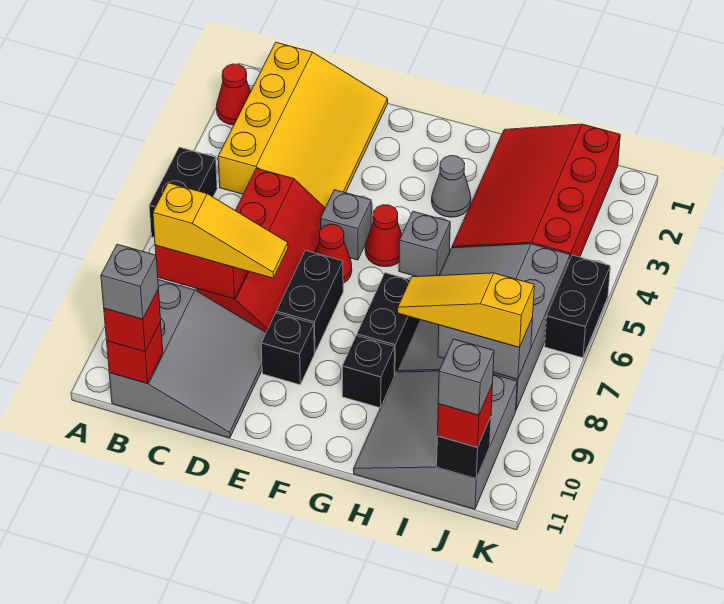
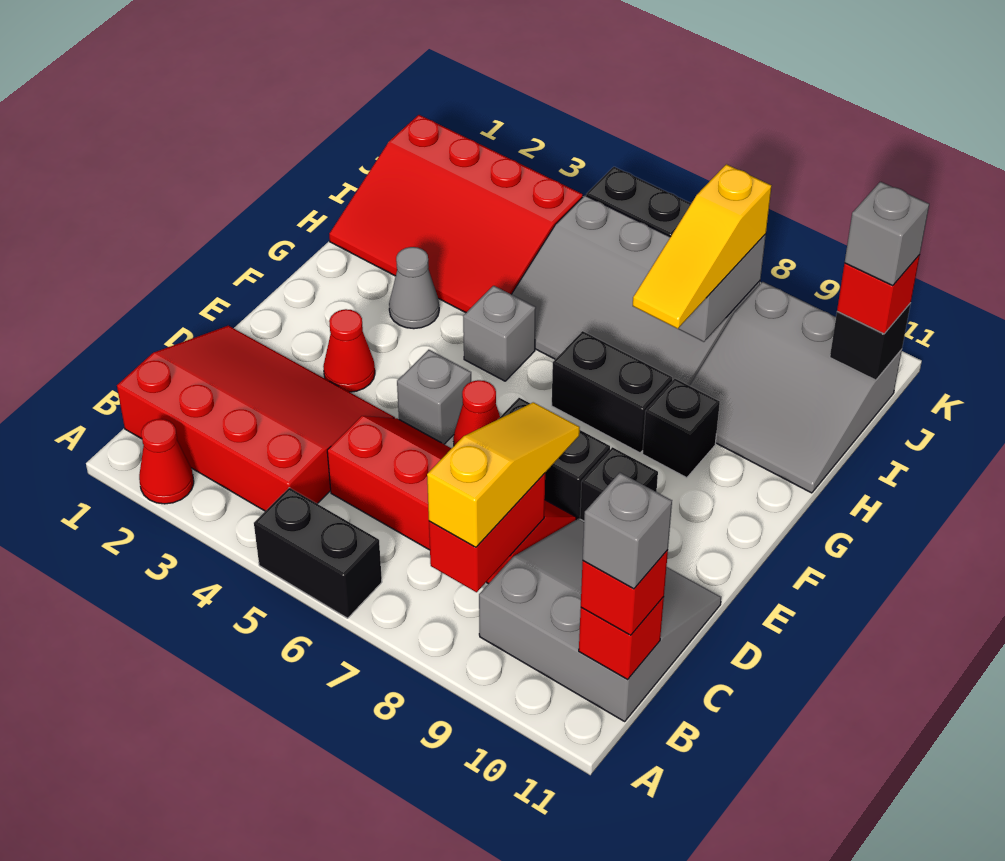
yellow 3x4 slope [218,43,388,208] -> red 3x4 slope [117,326,395,511]
red 1x1 cone [365,205,402,267] -> red 1x1 cone moved to [323,309,375,392]

